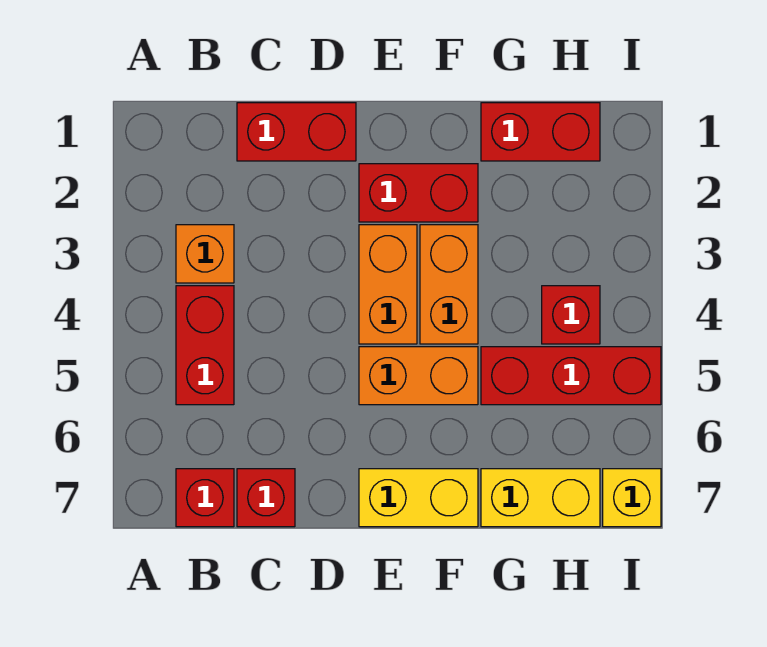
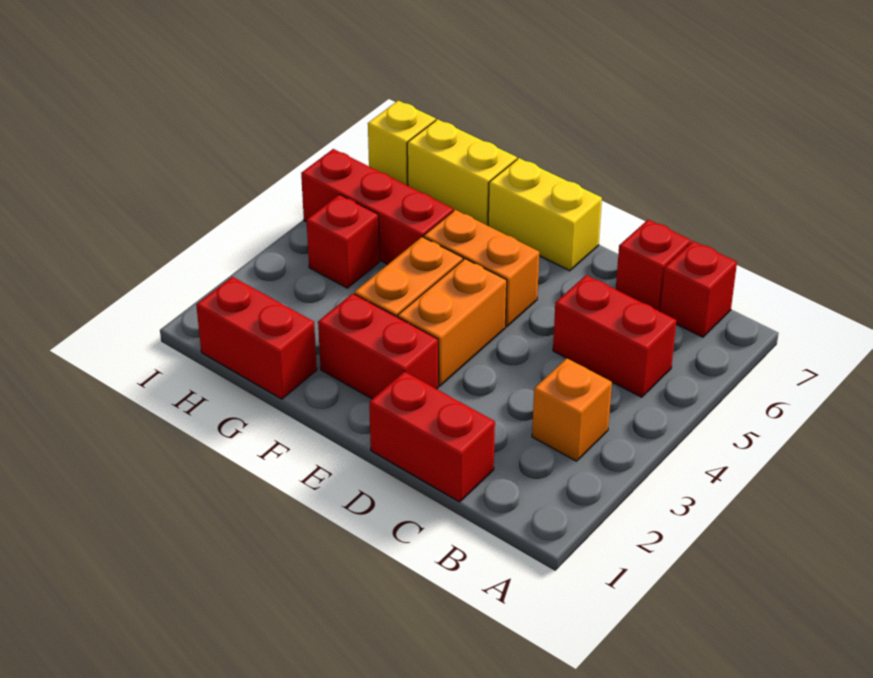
red 1x2 brick [176,286,234,405] -> red 1x2 brick turned to [553,275,676,397]

